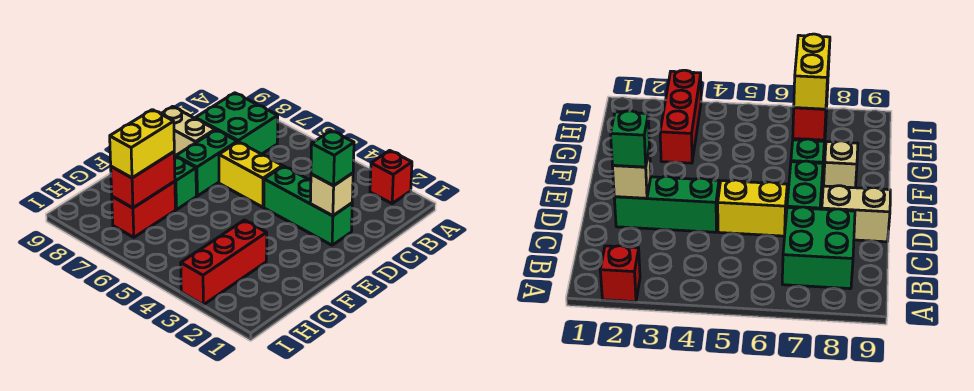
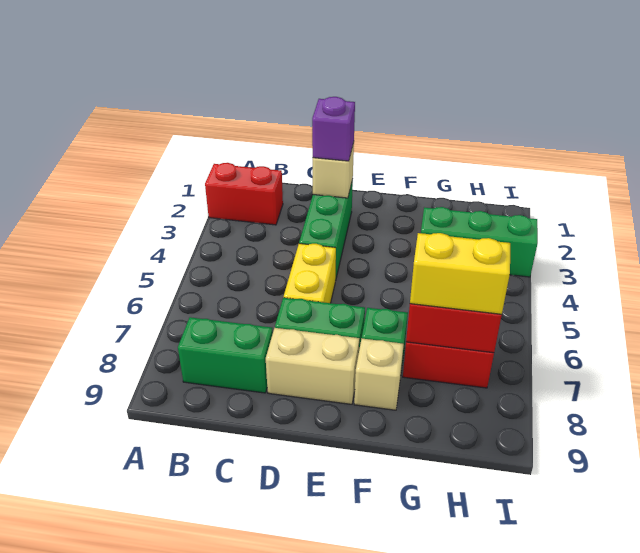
red 1x1 brick [370,150,412,203] -> red 1x2 brick [205,163,283,225]
green 2x2 brick [195,93,278,154] -> green 1x2 brick [178,317,273,393]
green 1x1 brick [311,131,354,186] -> purple 1x1 brick [312,97,355,161]
tan 1x2 brick [161,107,215,156] -> tan 1x2 brick turned to [266,328,359,404]
red 1x3 brick [181,220,267,305] -> green 1x3 brick [421,207,538,277]

